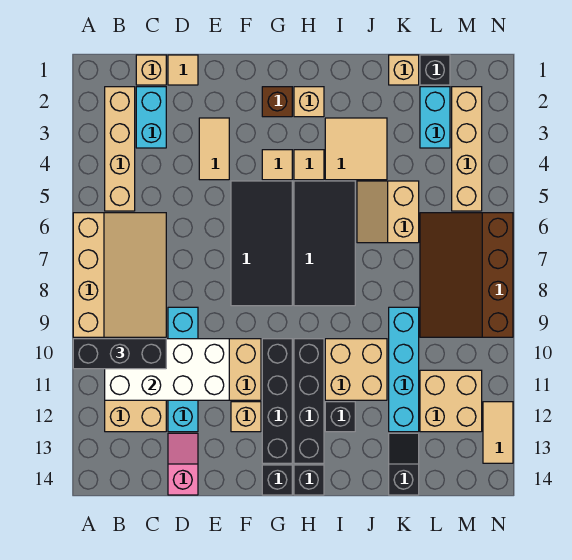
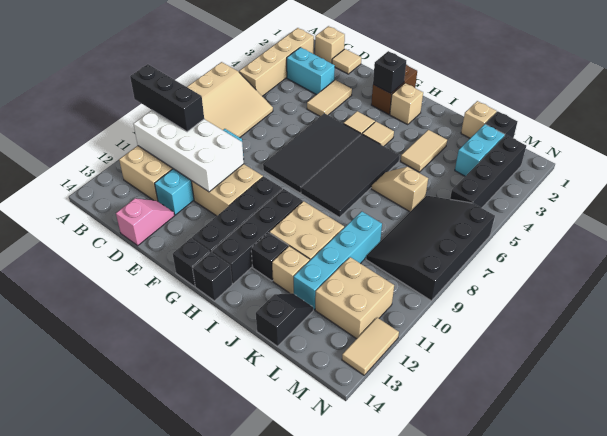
cyan 1x2 brick [136,87,166,148] -> cyan 1x2 brick turned to [287,47,335,95]
tan 1x1 brick [231,402,261,432] -> tan 1x1 brick moved to [272,246,310,294]
brown 1x1 brick [262,87,292,117] -> brown 1x2 brick [371,64,417,114]
none -> black 1x1 brick [373,51,406,93]
tan 2x2 tile [325,118,387,180] -> tan 1x2 tile [401,130,447,172]
tan 2x2 slope [357,181,419,243] -> tan 1x2 slope [371,167,428,212]
brown 3x4 slope [420,213,513,337] -> black 3x4 slope [366,196,495,301]
tan 1x4 brick [452,87,482,211] -> black 1x4 brick [450,135,526,208]

